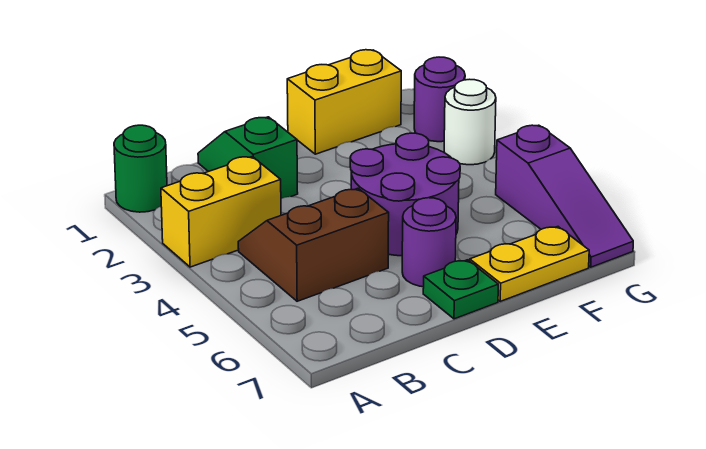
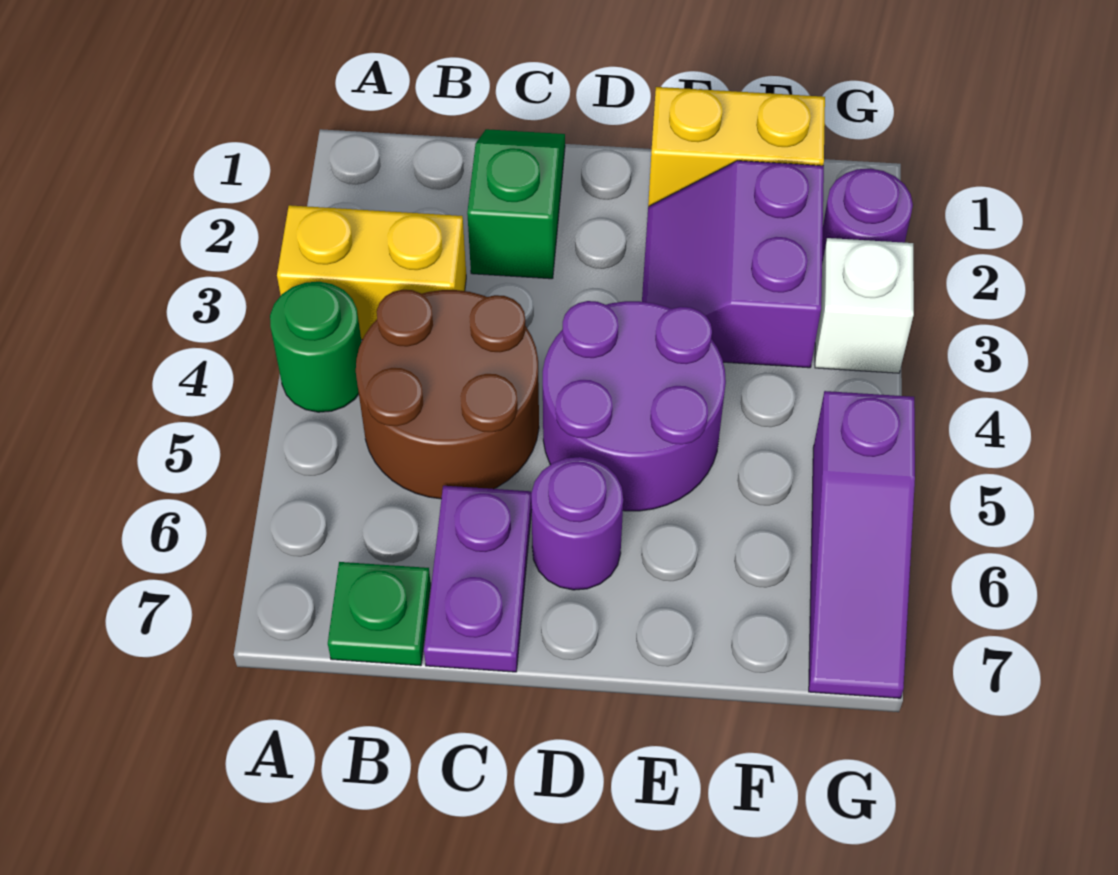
green 1x1 round brick [114,125,167,212] -> green 1x1 round brick moved to [270,282,361,412]
brown 2x2 slope [238,188,389,301] -> brown 2x2 round brick [356,290,539,499]
none -> purple 1x2 plate [424,486,532,672]
green 1x1 plate [423,260,498,319] -> green 1x1 plate moved to [328,562,431,666]
none -> purple 2x2 slope [642,161,824,368]
yellow 1x2 plate [470,227,589,301] -> none
white 1x1 round brick [444,79,496,165] -> white 1x1 brick [815,238,914,373]

